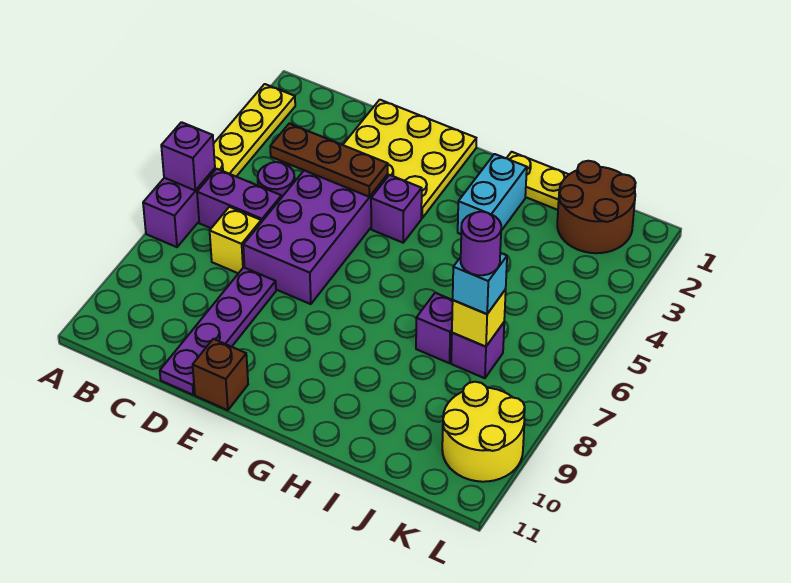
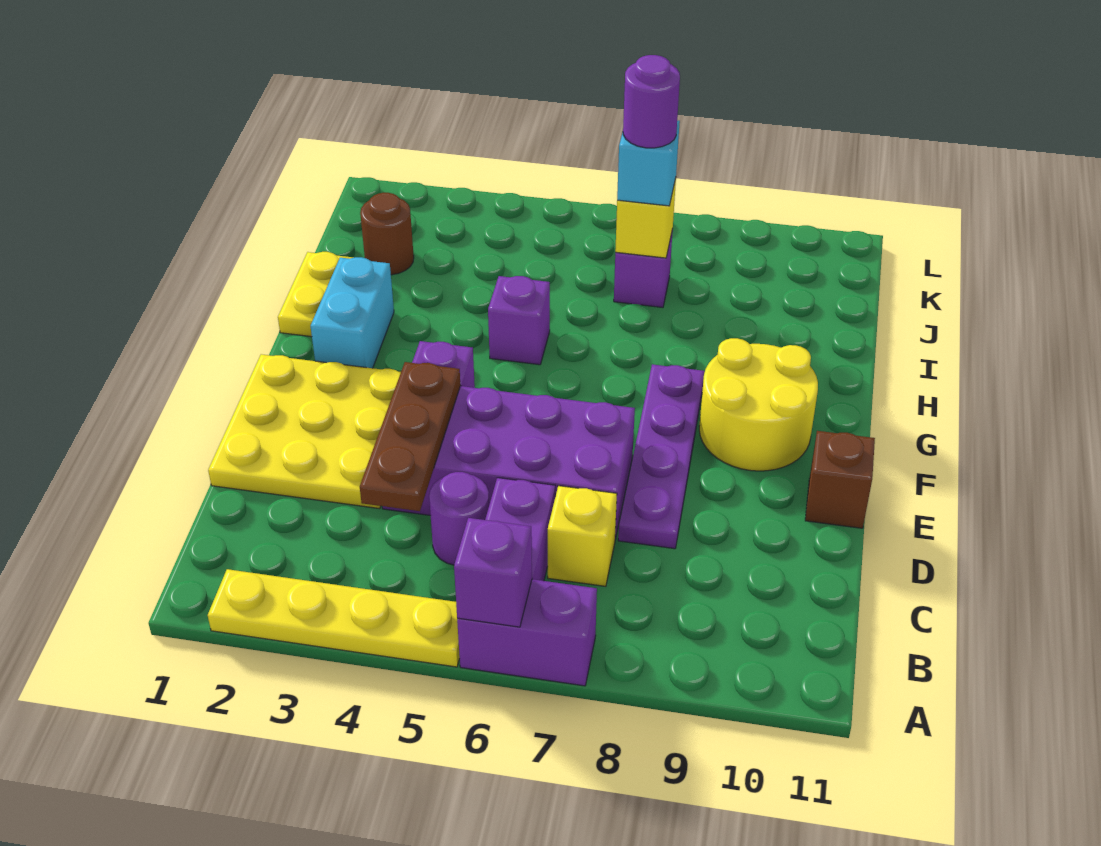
purple 1x4 plate [160,267,276,395] -> purple 1x4 plate turned to [618,364,705,549]
cyan 1x2 brick [458,154,527,234] -> cyan 1x2 brick turned to [311,257,394,368]
purple 1x1 brick [416,293,453,363] -> purple 1x1 brick moved to [488,276,550,365]
brown 2x2 round brick [557,161,635,253] -> brown 1x1 round brick [360,193,414,275]
yellow 2x2 round brick [442,382,525,482] -> yellow 2x2 round brick moved to [699,338,818,471]

